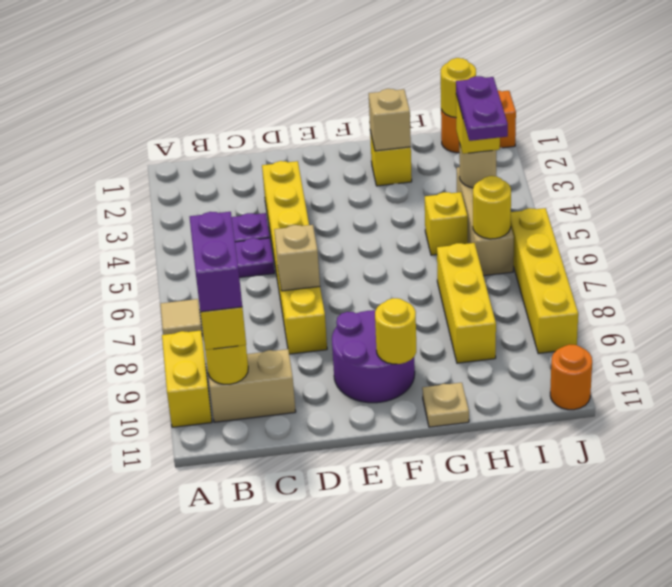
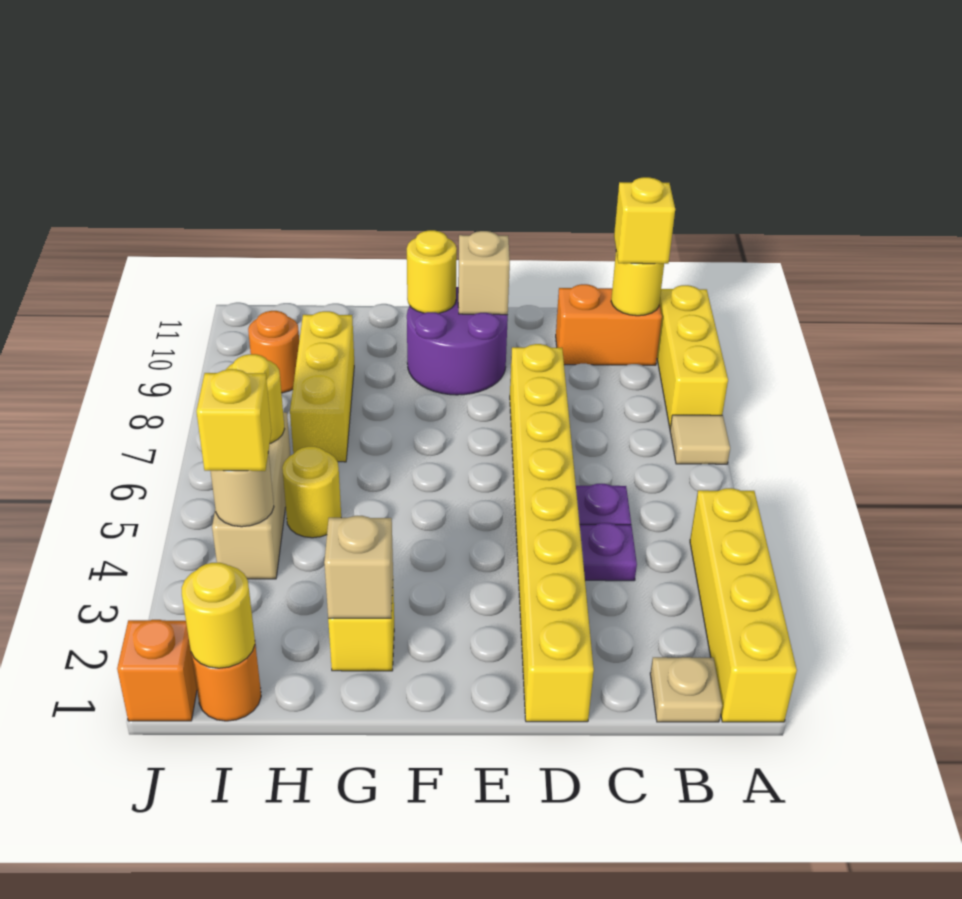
yellow 1x2 brick [162,330,212,427] -> yellow 1x3 brick [657,285,728,428]
purple 1x2 brick [190,212,242,312] -> none
tan 1x2 brick [208,349,296,422] -> orange 1x2 brick [556,284,662,365]
yellow 1x6 brick [262,161,327,354] -> yellow 1x8 brick [510,344,594,722]
tan 1x1 brick [274,225,320,291] -> tan 1x1 brick moved to [458,231,510,315]
tan 1x1 plate [422,383,469,427] -> tan 1x1 plate moved to [650,657,722,722]
yellow 1x1 brick [425,192,468,255] -> yellow 1x1 round brick [282,447,341,538]
purple 1x2 plate [456,76,508,141] -> none
yellow 1x4 brick [511,208,578,354] -> yellow 1x4 brick moved to [690,488,797,722]
orange 1x1 round brick [550,344,592,410] -> orange 1x1 round brick moved to [248,311,299,393]

